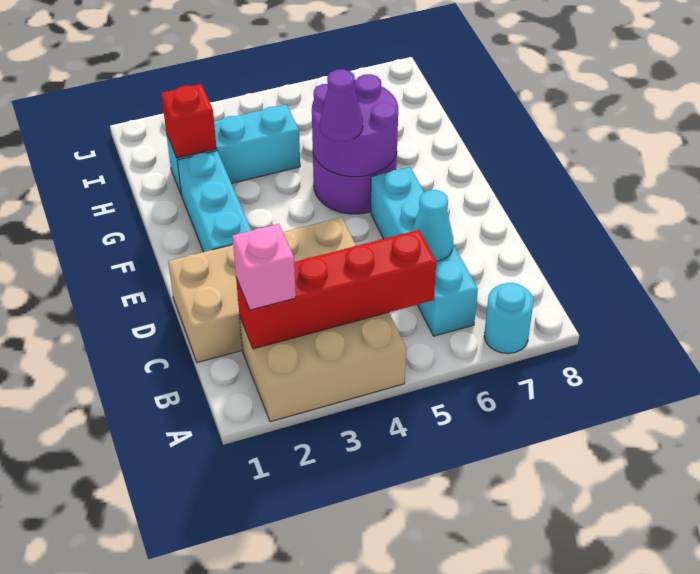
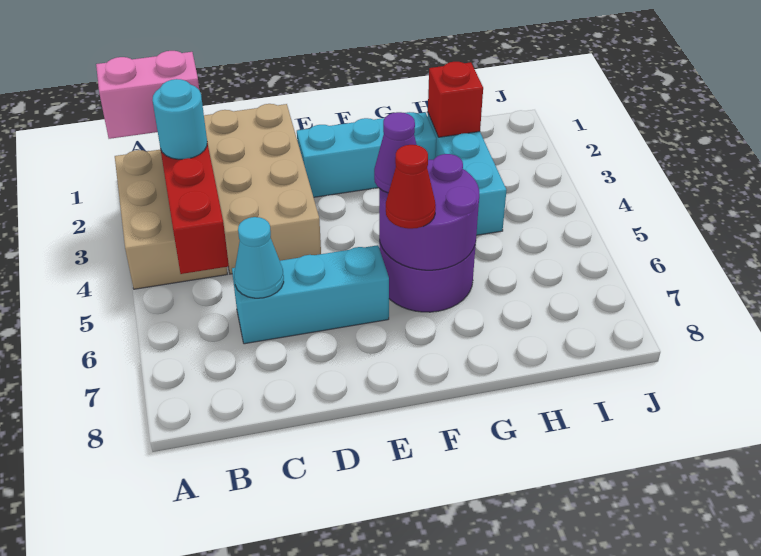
cyan 1x1 round brick [484,283,533,354] -> cyan 1x1 round brick moved to [152,79,207,159]
pink 1x1 brick [232,224,296,310] -> pink 1x2 brick [96,51,199,139]
cyan 1x4 brick [371,167,478,336] -> cyan 1x3 brick [232,245,389,344]
none -> red 1x1 cone [386,145,436,229]

